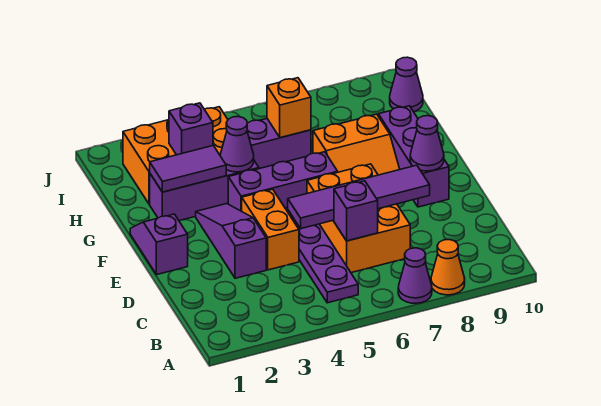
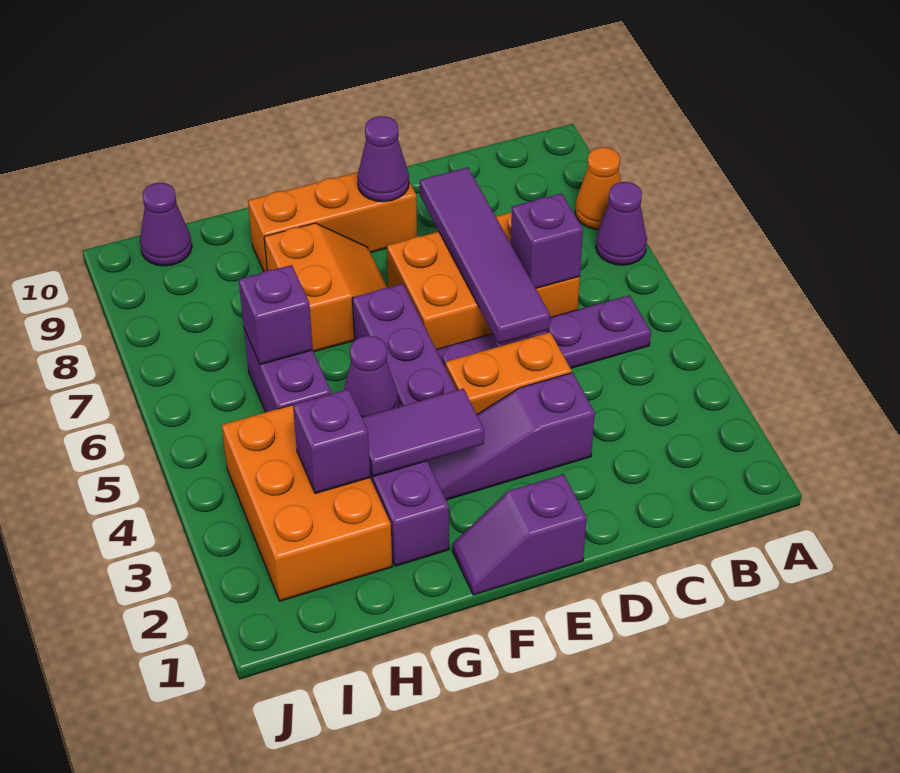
purple 1x3 brick [378,106,449,207] -> orange 1x3 brick [248,172,417,271]
purple 1x2 tile [150,146,226,192] -> purple 1x2 tile turned to [362,389,484,477]
orange 1x1 brick [267,78,311,138] -> purple 1x1 brick [239,265,313,365]

